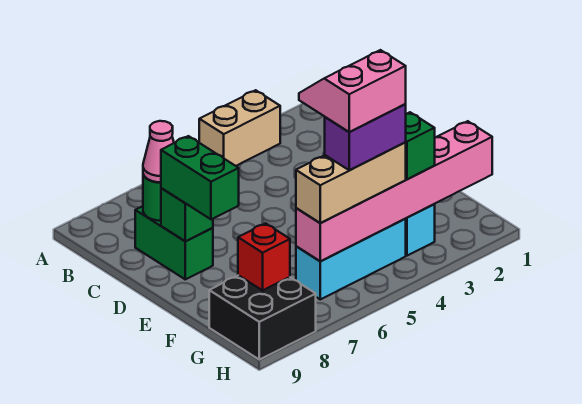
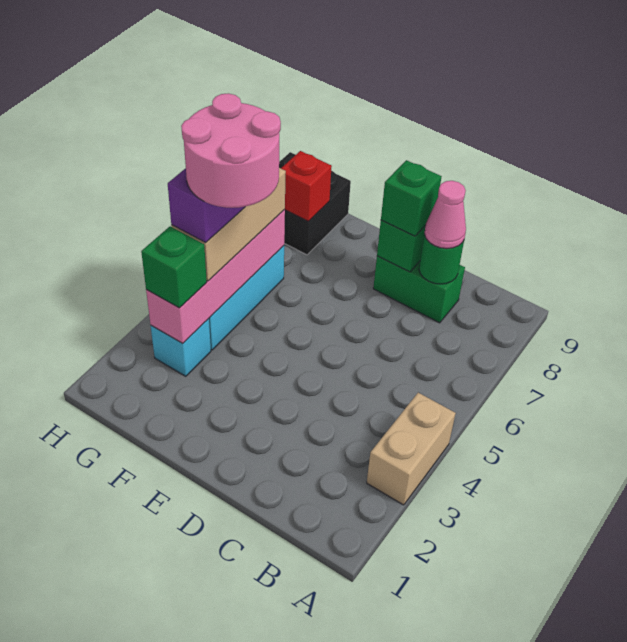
green 1x2 brick [161,136,239,219] -> green 1x1 brick [381,160,442,236]
pink 2x2 slope [299,50,406,132] -> pink 2x2 round brick [181,93,281,208]
pink 1x6 brick [296,121,492,261] -> pink 1x4 brick [146,209,285,343]

